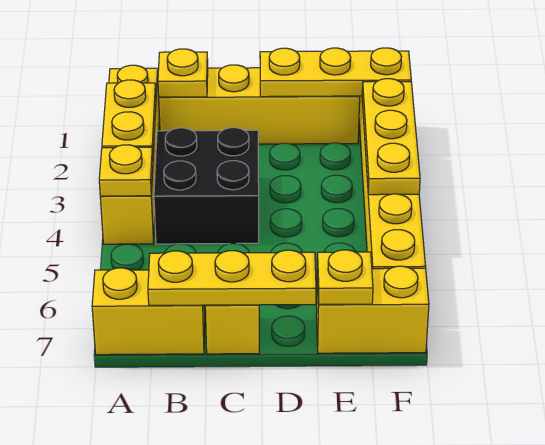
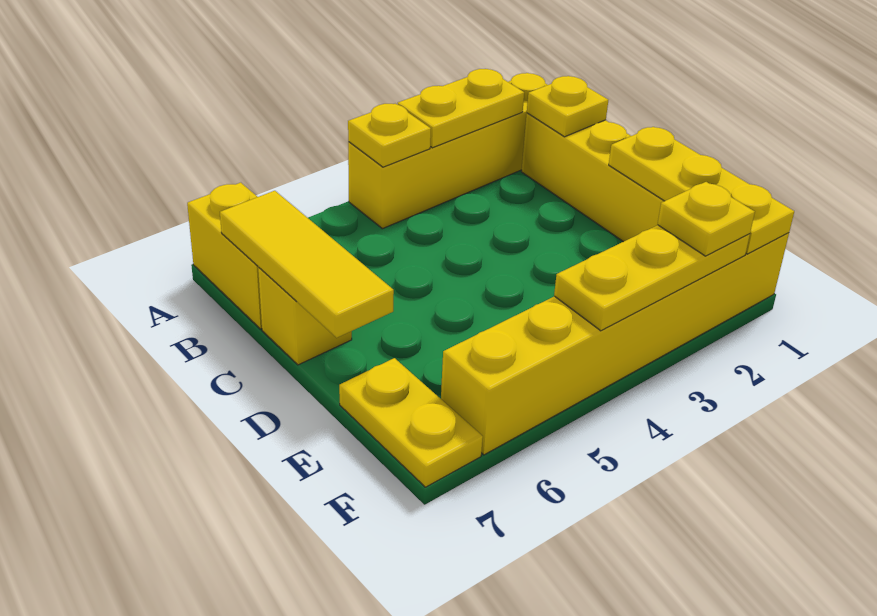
black 2x2 brick [154,128,259,244] -> none
yellow 1x3 plate [148,250,316,305] -> yellow 1x3 tile [220,191,394,338]
yellow 1x2 brick [316,266,429,353] -> yellow 1x2 plate [339,358,483,487]
yellow 1x1 plate [317,250,373,304] -> yellow 1x1 plate moved to [658,182,755,256]

